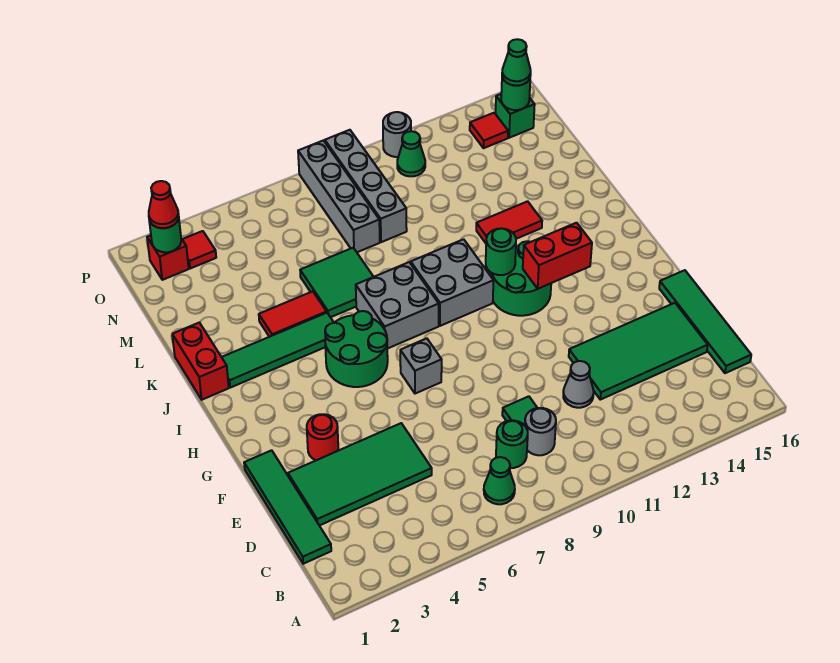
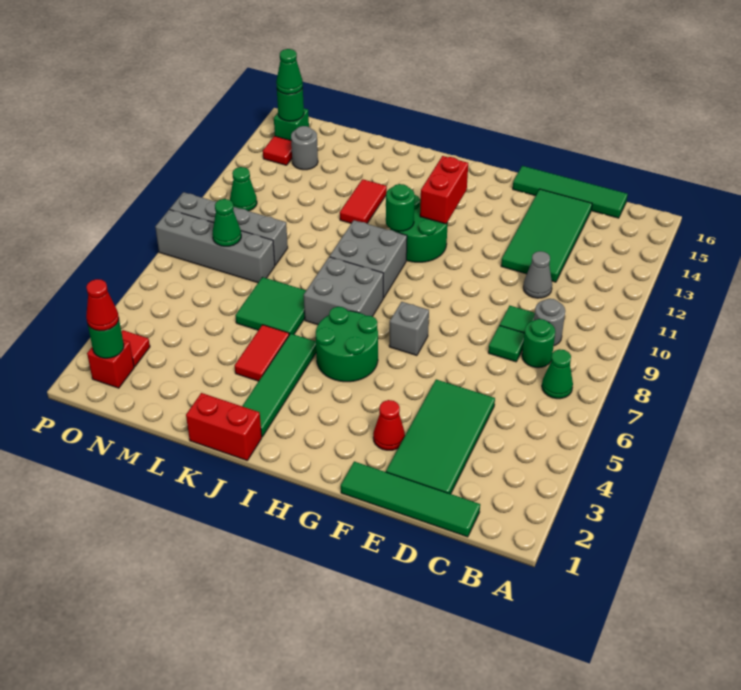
none -> green 1x1 tile [488,325,524,362]
red 1x1 round brick [307,414,338,460] -> red 1x1 cone [373,400,405,450]
none -> green 1x1 cone [212,199,241,246]
grey 1x1 round brick [383,112,411,157] -> grey 1x1 round brick moved to [291,126,318,170]

